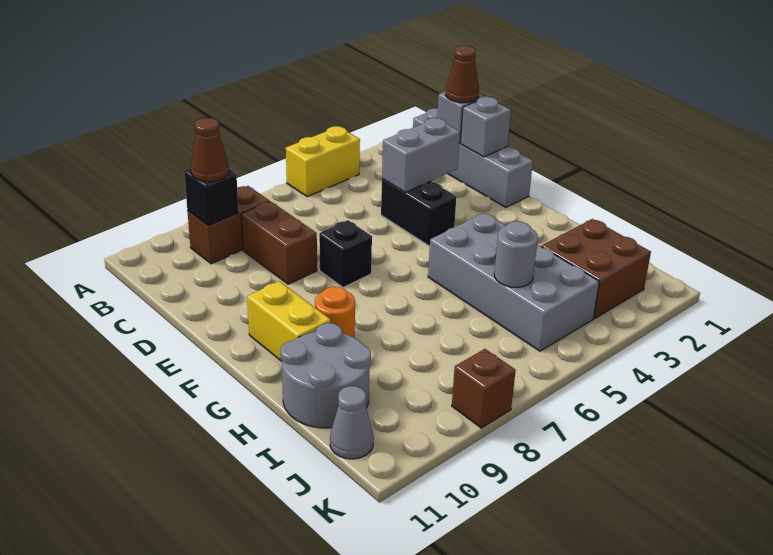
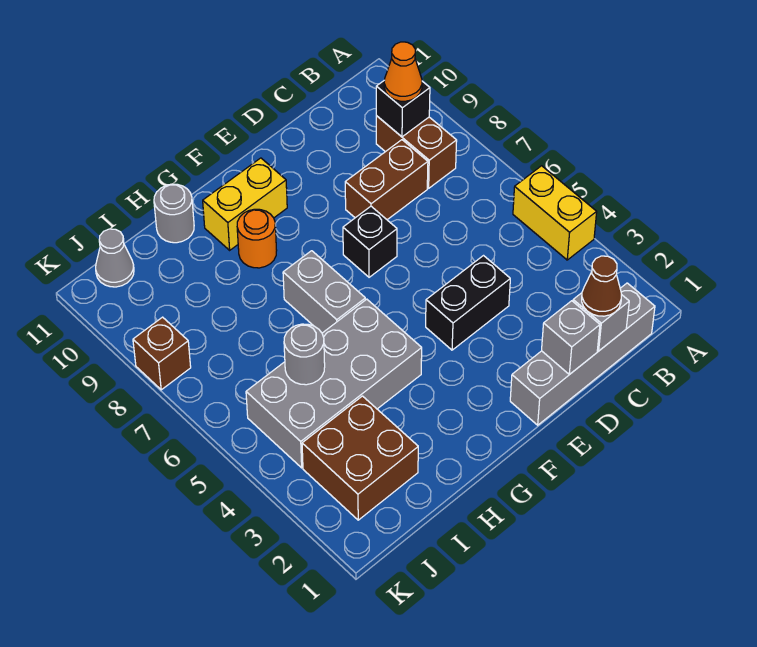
brown 1x1 cone [191,118,229,182] -> orange 1x1 cone [384,42,422,101]
grey 1x2 brick [382,118,460,192] -> grey 1x2 brick moved to [283,251,365,333]
grey 2x2 round brick [280,323,371,428] -> grey 1x1 round brick [154,184,194,243]

